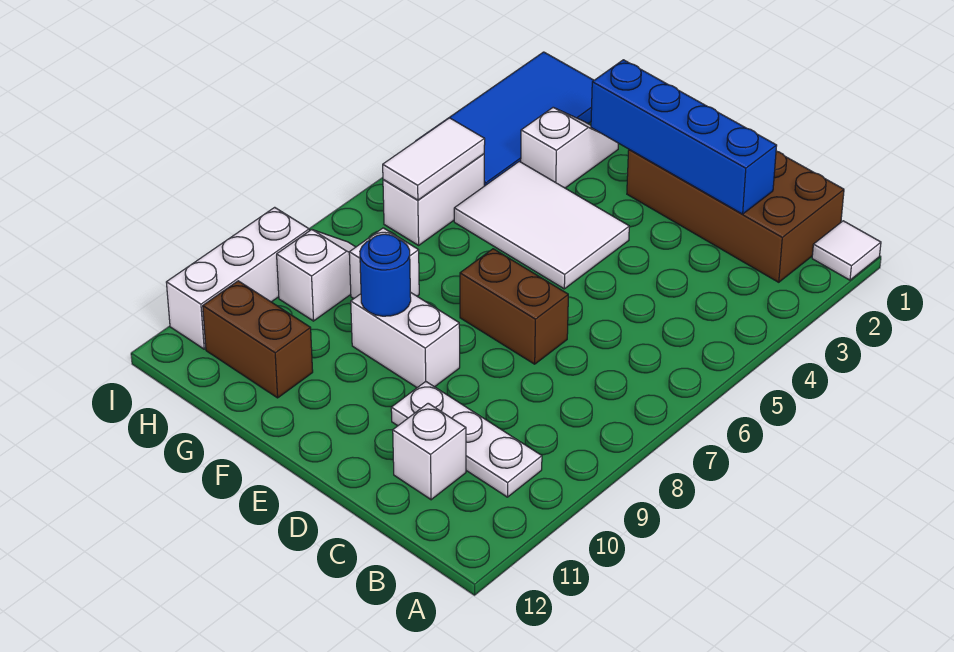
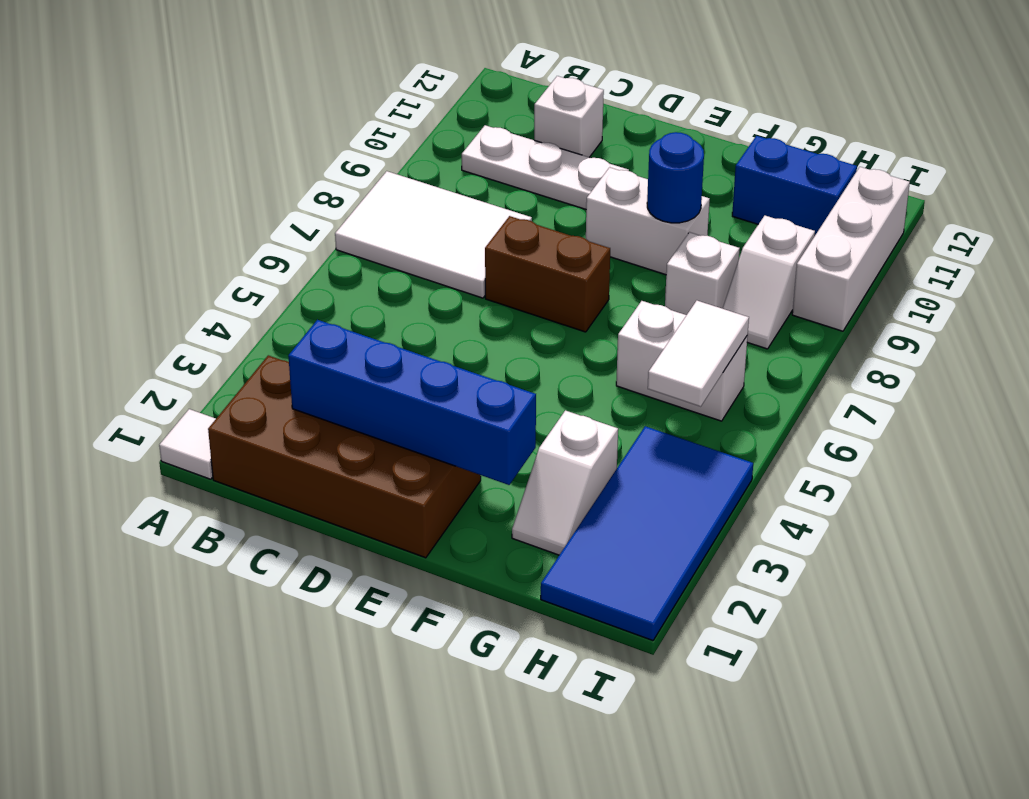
white 2x3 tile [454,161,629,289] -> white 2x3 tile moved to [335,171,532,298]
brown 1x2 brick [203,281,313,398] -> blue 1x2 brick [732,136,857,235]
white 1x2 brick [383,154,484,245] -> white 1x2 brick turned to [616,301,748,421]

